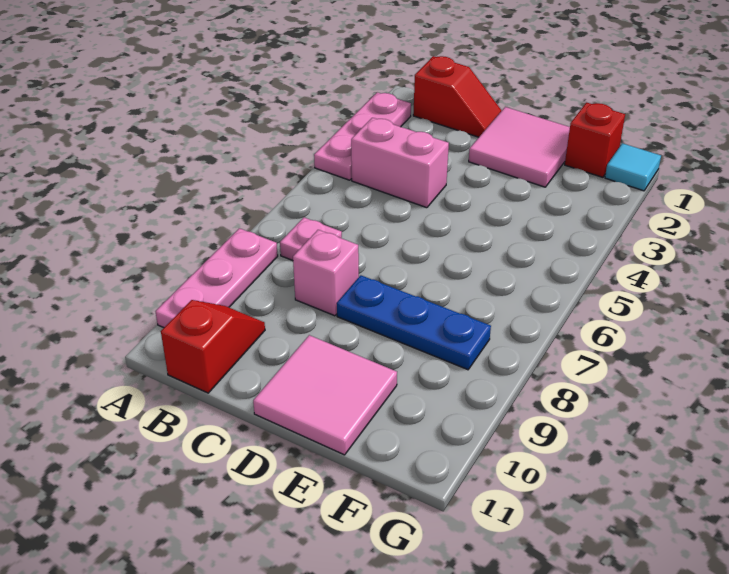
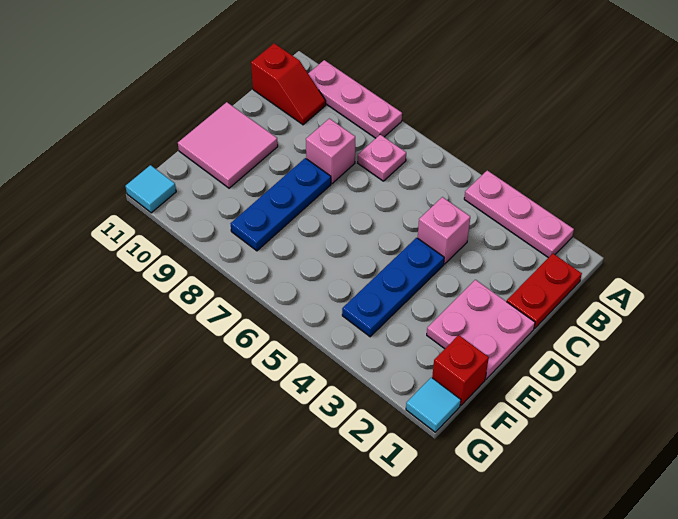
red 1x2 slope [413,56,502,137] -> red 1x2 plate [507,254,582,329]
pink 1x2 brick [351,118,449,208] -> pink 1x1 brick [418,197,470,264]
pink 2x2 tile [469,107,570,187] -> pink 2x2 plate [427,280,535,379]
none -> blue 1x3 plate [342,238,444,337]
none -> cyan 1x1 tile [125,165,176,213]

